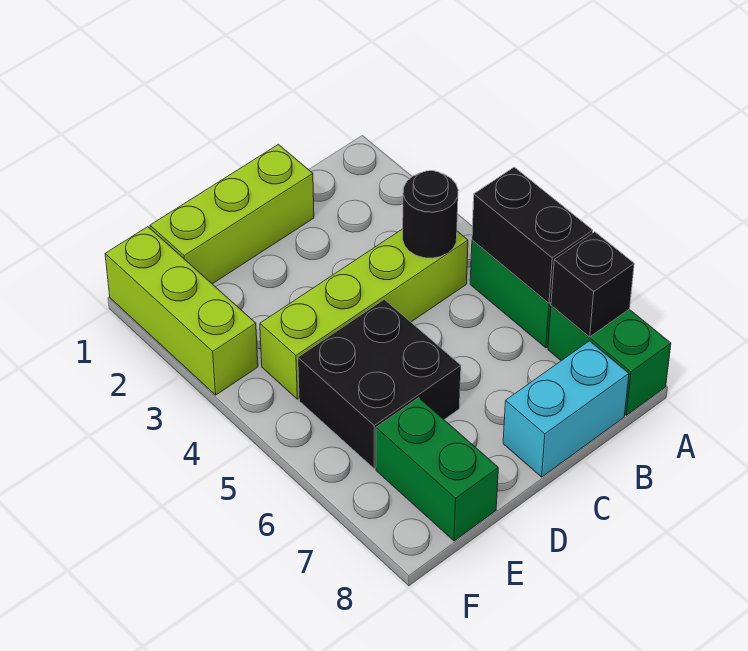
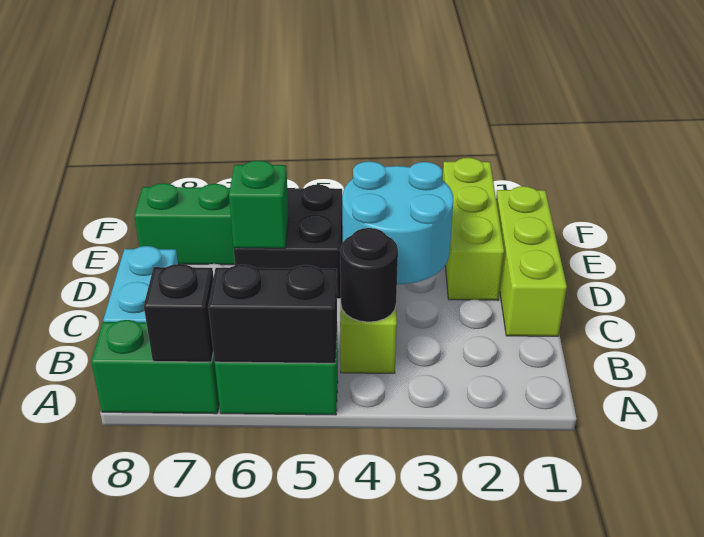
none -> cyan 2x2 round brick [342,161,453,284]
none -> green 1x1 brick [229,161,289,248]
lime 1x3 brick [105,227,258,395] -> lime 1x3 brick turned to [442,158,504,300]

